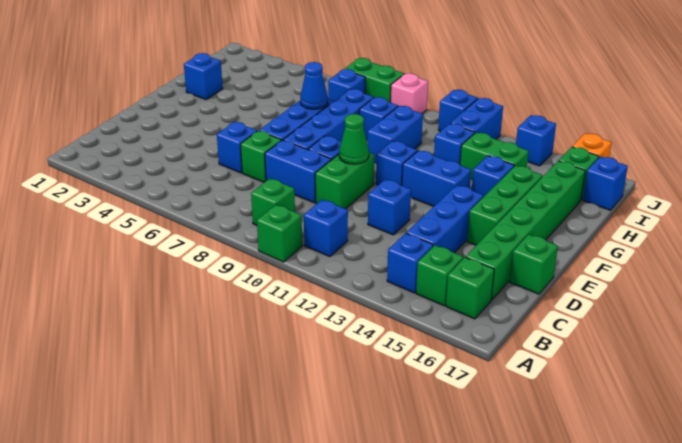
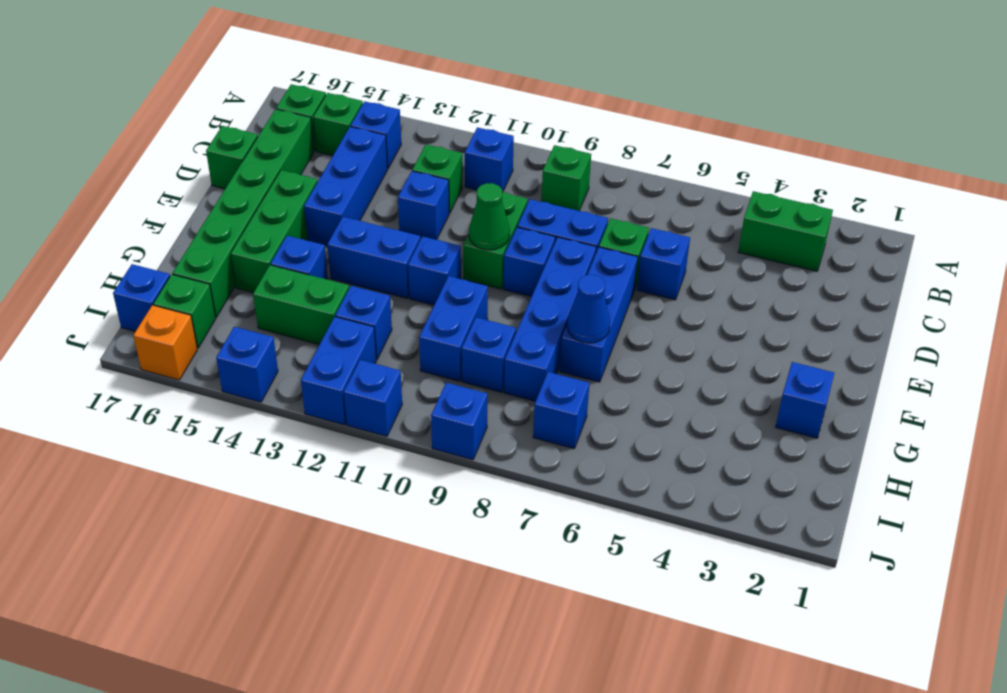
green 1x1 brick [257,205,302,262] -> green 1x1 brick moved to [412,145,462,213]
green 1x2 brick [345,58,404,102] -> green 1x2 brick moved to [738,191,833,271]
pink 1x1 brick [390,73,428,113] -> blue 1x1 brick [431,383,488,460]

